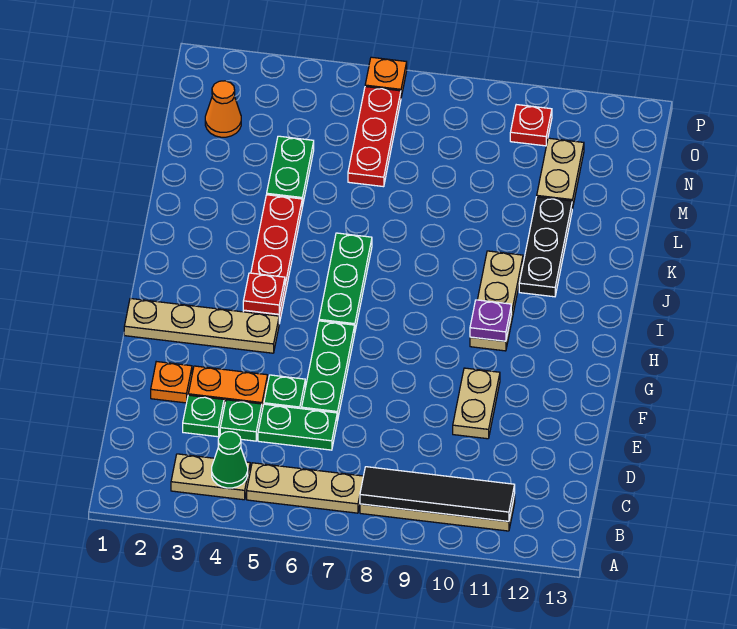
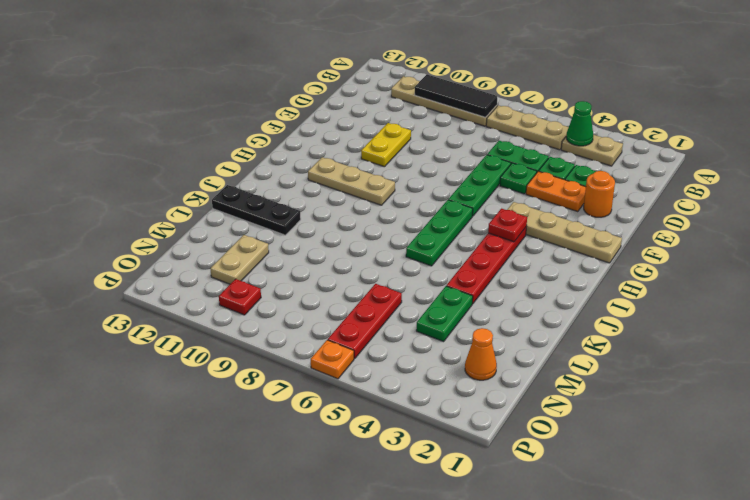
black 1x4 tile [360,467,515,521] -> black 1x3 tile [415,75,498,117]
orange 1x1 plate [151,362,192,403] -> orange 1x1 round brick [584,171,615,217]
tan 1x2 plate [453,368,500,439] -> yellow 1x2 plate [361,123,411,167]
tan 1x3 plate [470,251,523,351] -> tan 1x3 plate turned to [308,157,395,205]
purple 1x1 plate [470,300,511,341] -> none
black 1x3 plate [519,197,572,297] -> black 1x3 plate turned to [212,185,301,235]

